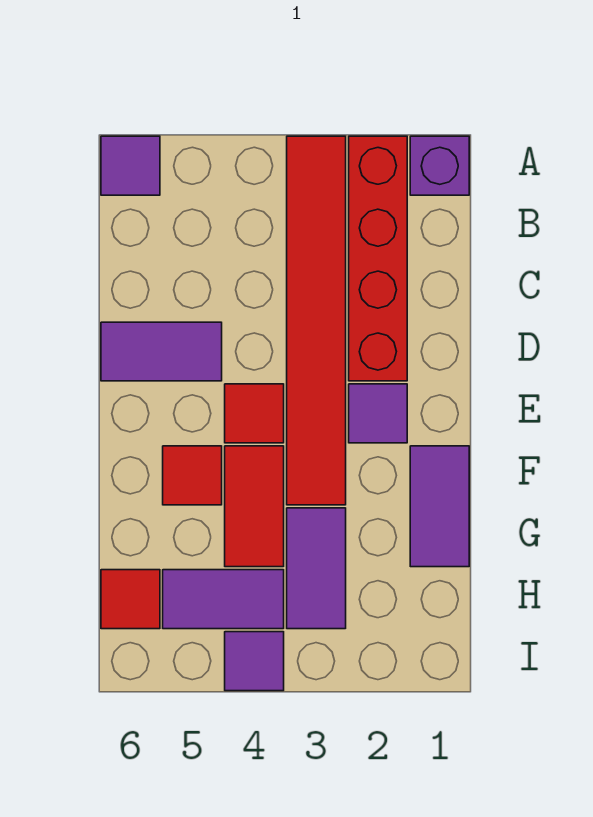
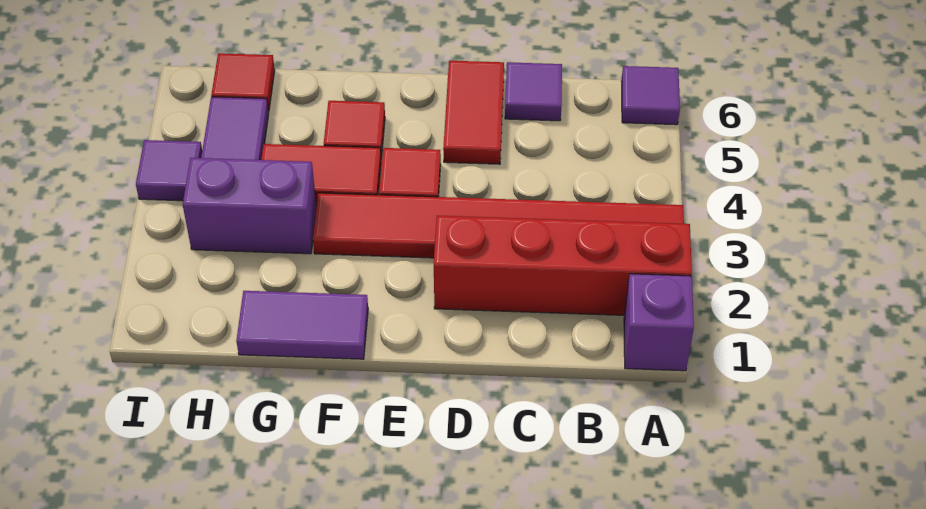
purple 1x2 tile [101,322,222,381] -> red 1x2 tile [443,61,504,164]
purple 1x1 tile [349,384,407,443] -> purple 1x1 tile moved to [505,62,562,121]
purple 1x2 tile [287,508,346,629] -> purple 1x2 brick [183,158,316,254]

